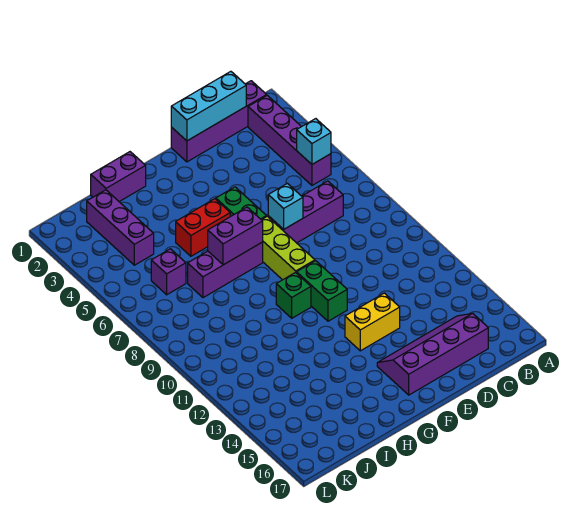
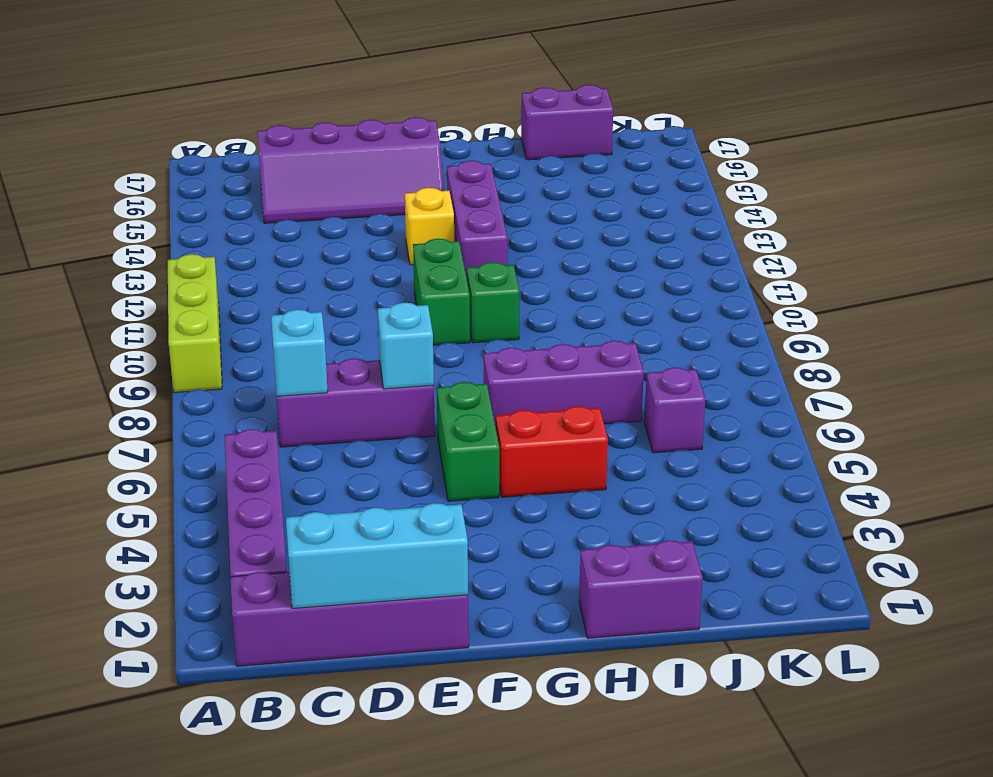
cyan 1x1 brick [297,119,331,164] -> cyan 1x1 brick moved to [271,310,328,396]
yellow 1x2 brick [345,293,400,351] -> yellow 1x1 brick [405,188,454,265]
lime 1x3 brick [262,216,315,280] -> lime 1x3 brick moved to [168,254,222,392]
purple 1x2 brick [208,207,263,265] -> purple 1x2 brick moved to [521,85,613,160]
purple 1x3 brick [87,190,154,265] -> purple 1x3 brick moved to [447,161,507,278]

